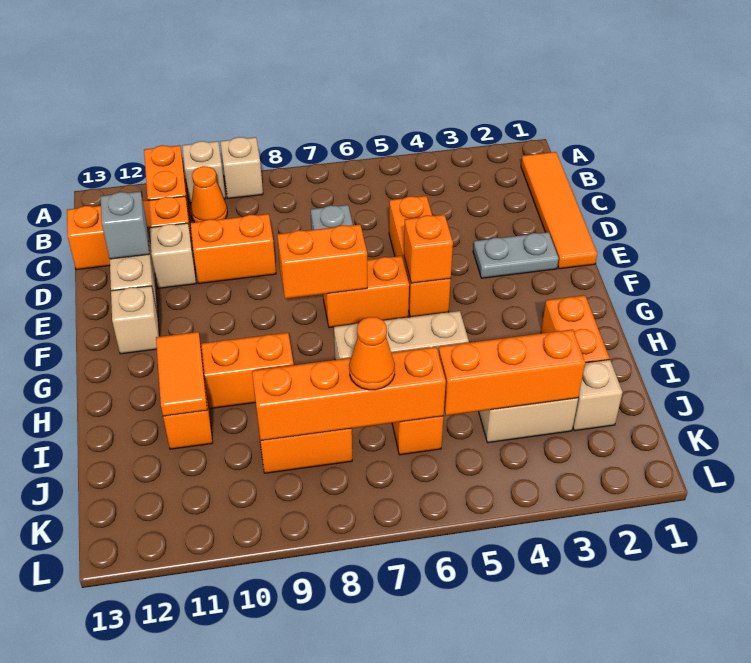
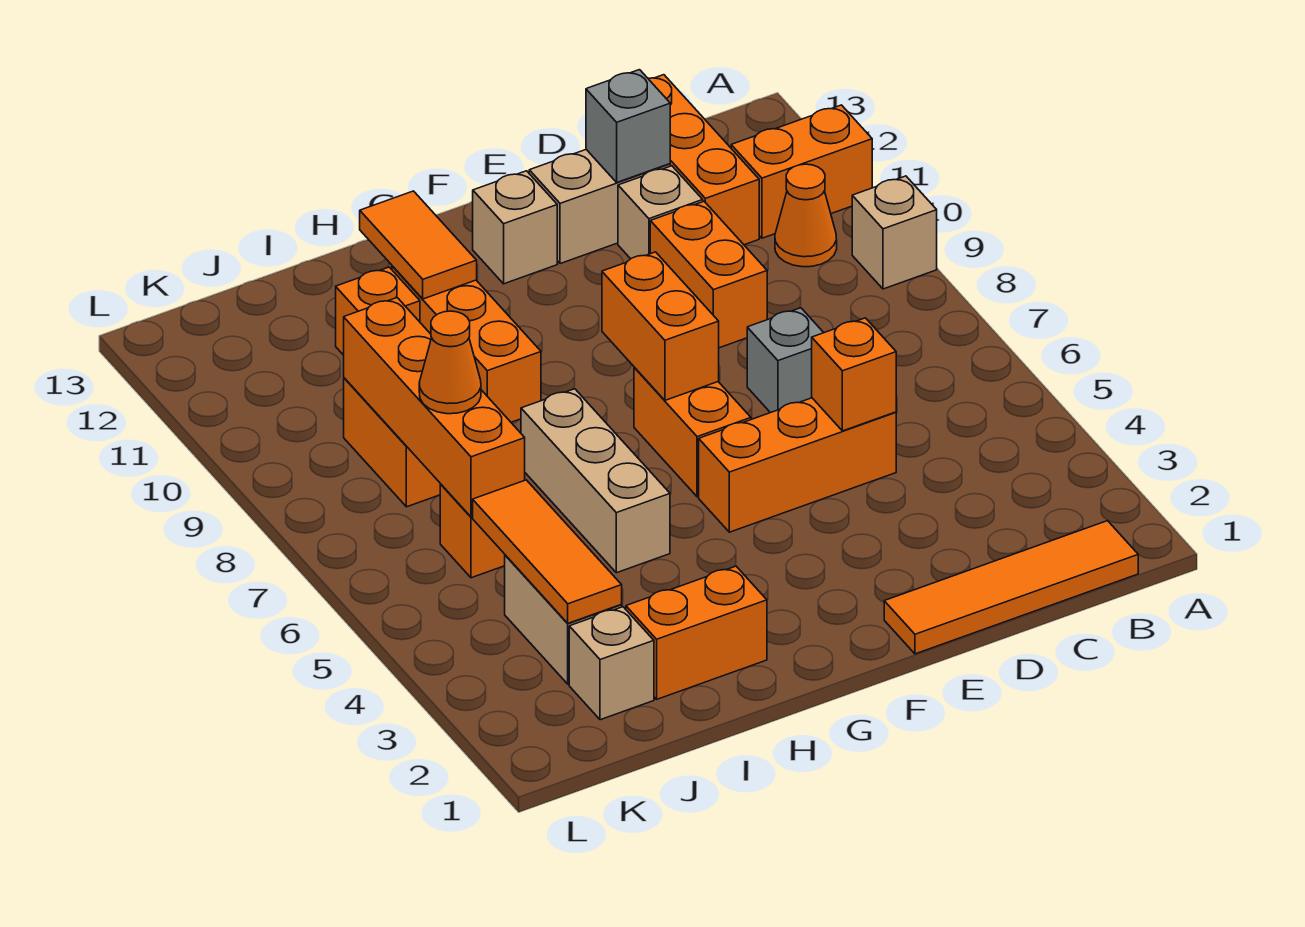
tan 1x1 brick [182,141,226,203] -> none
grey 1x2 plate [473,232,559,278] -> none
orange 1x1 brick [404,215,453,283] -> orange 1x1 brick moved to [812,318,896,431]
orange 1x2 tile [156,332,207,416] -> orange 1x2 tile turned to [360,191,477,299]
orange 1x3 brick [439,329,585,416] -> orange 1x3 tile [473,480,622,623]

